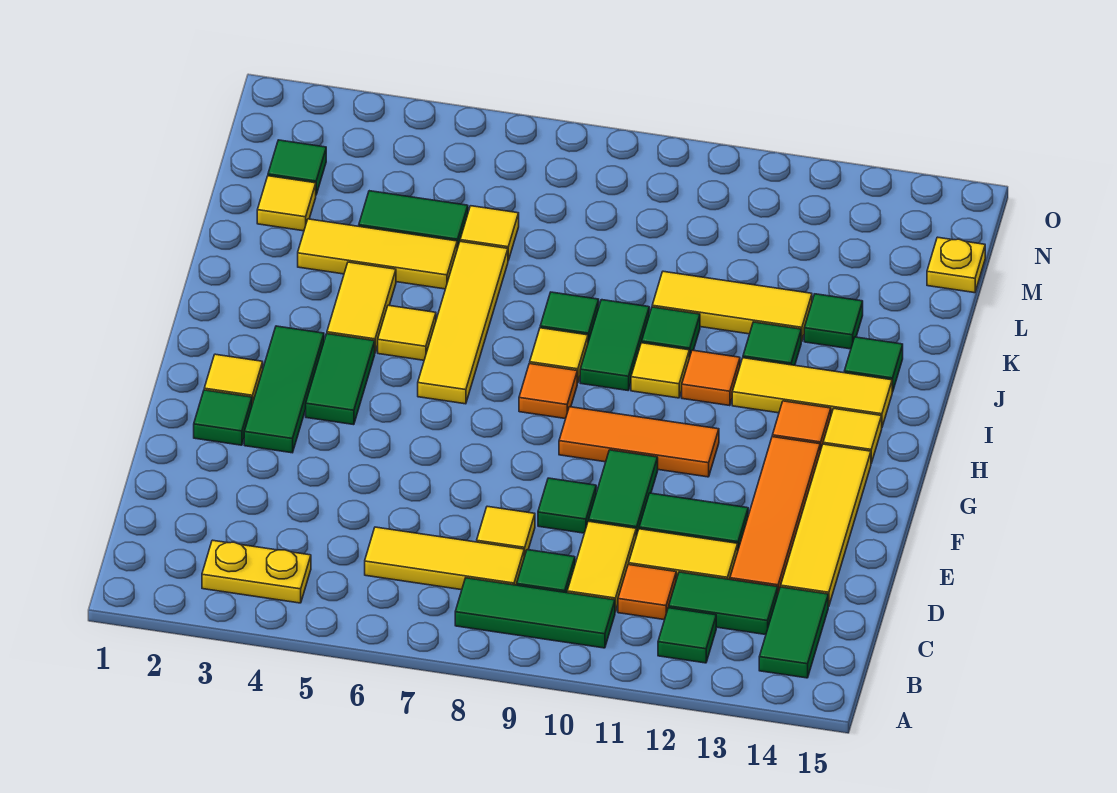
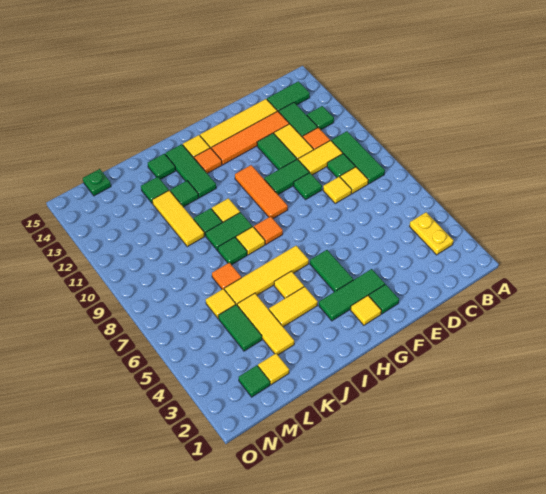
yellow 1x3 tile [365,527,524,590] -> yellow 1x1 tile [340,167,368,194]
green 1x2 tile [306,334,375,425] -> green 1x2 tile turned to [310,250,353,292]
orange 1x1 tile [682,350,740,406] -> orange 1x1 tile moved to [212,263,241,289]
yellow 1x3 tile [732,358,892,427] -> green 1x3 tile [165,144,216,198]
yellow 1x1 plate [927,237,985,293] -> green 1x1 plate [83,169,111,196]

